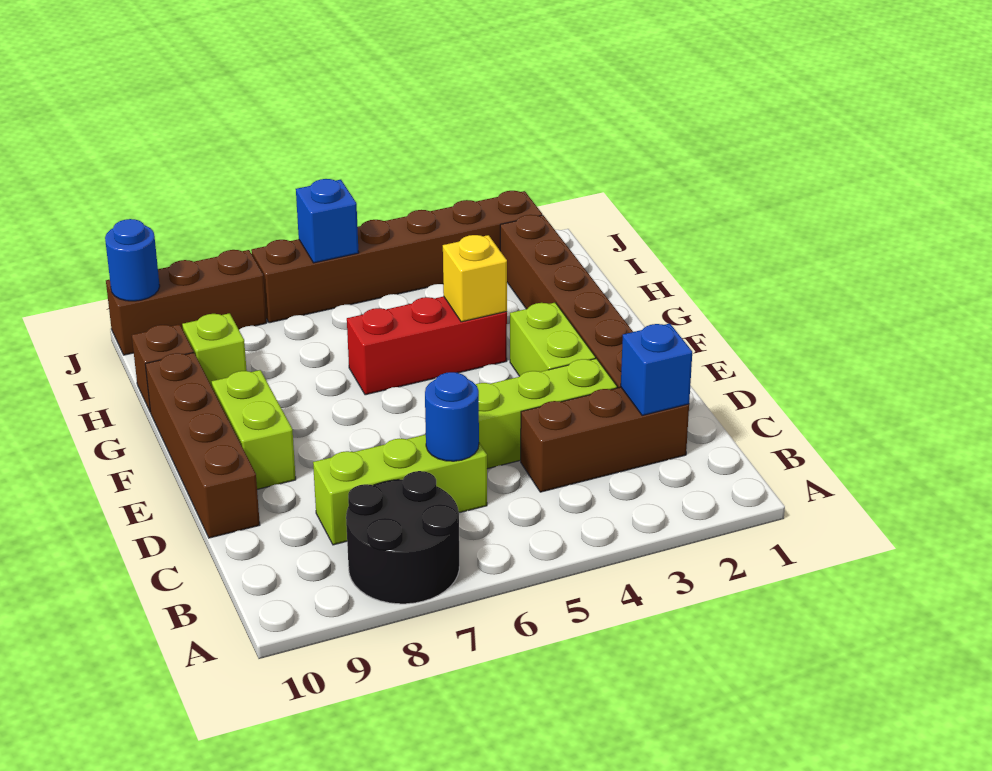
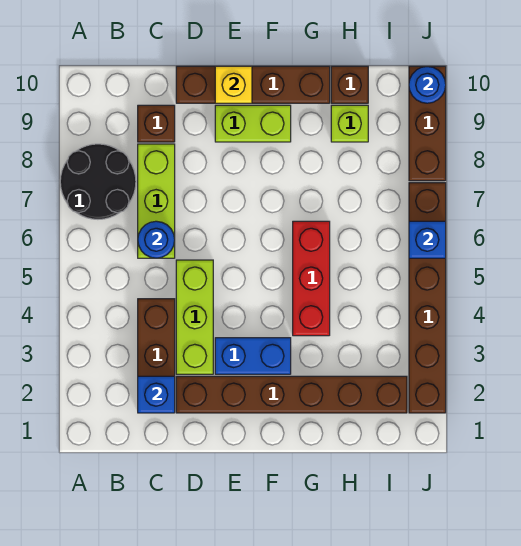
none -> brown 1x1 brick [138,105,175,142]
lime 1x2 brick [510,303,596,376] -> blue 1x2 brick [215,338,291,374]
yellow 1x1 brick [443,235,507,322] -> yellow 1x1 brick moved to [215,66,252,103]

